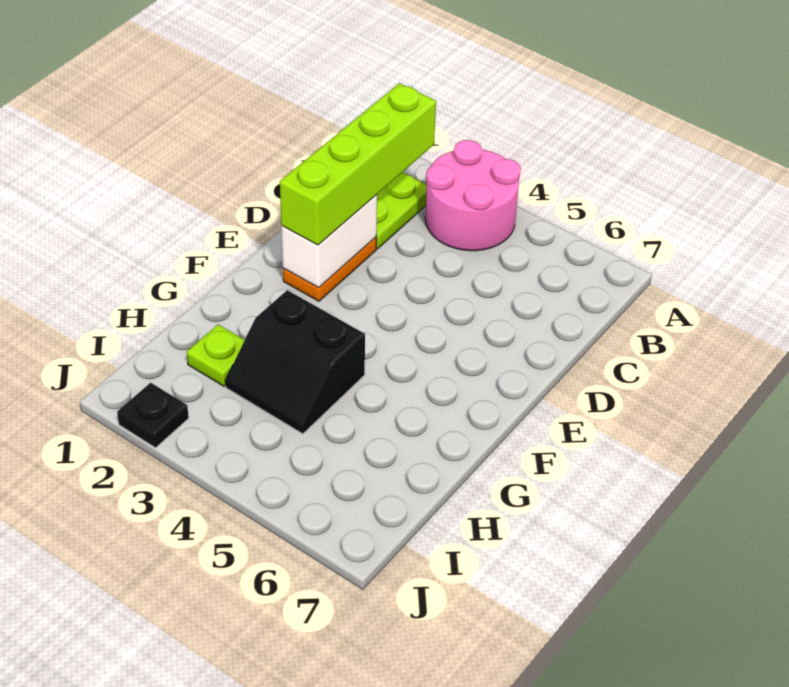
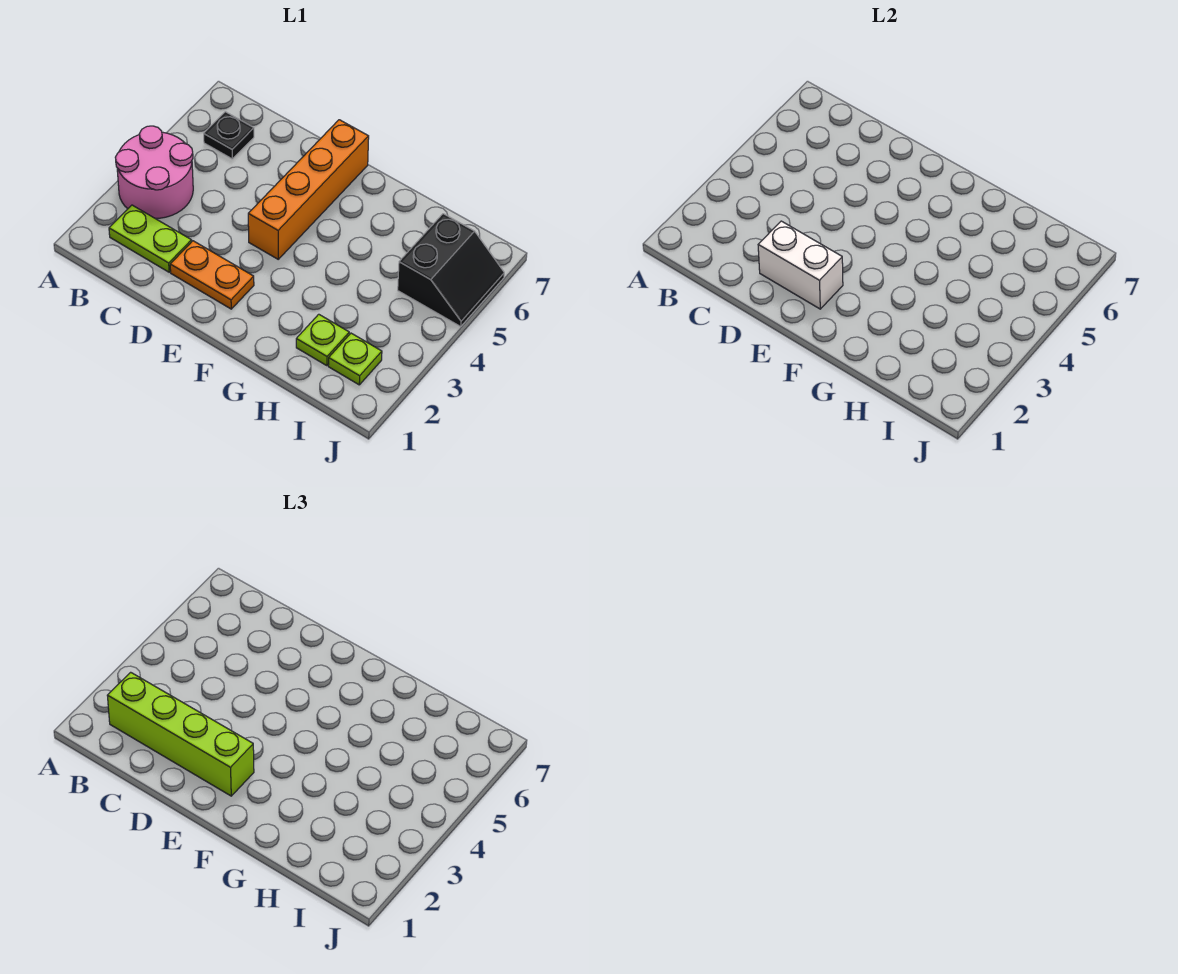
none -> orange 1x4 brick [248,120,369,259]
black 2x2 slope [225,290,365,434] -> black 2x2 slope moved to [398,214,504,326]
none -> lime 1x1 plate [328,333,382,385]
black 1x1 plate [117,383,189,448] -> black 1x1 plate moved to [204,112,254,159]

